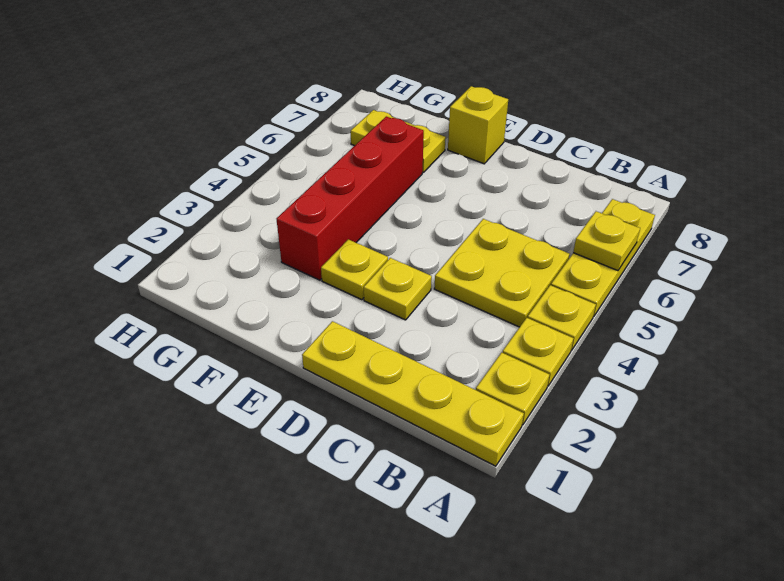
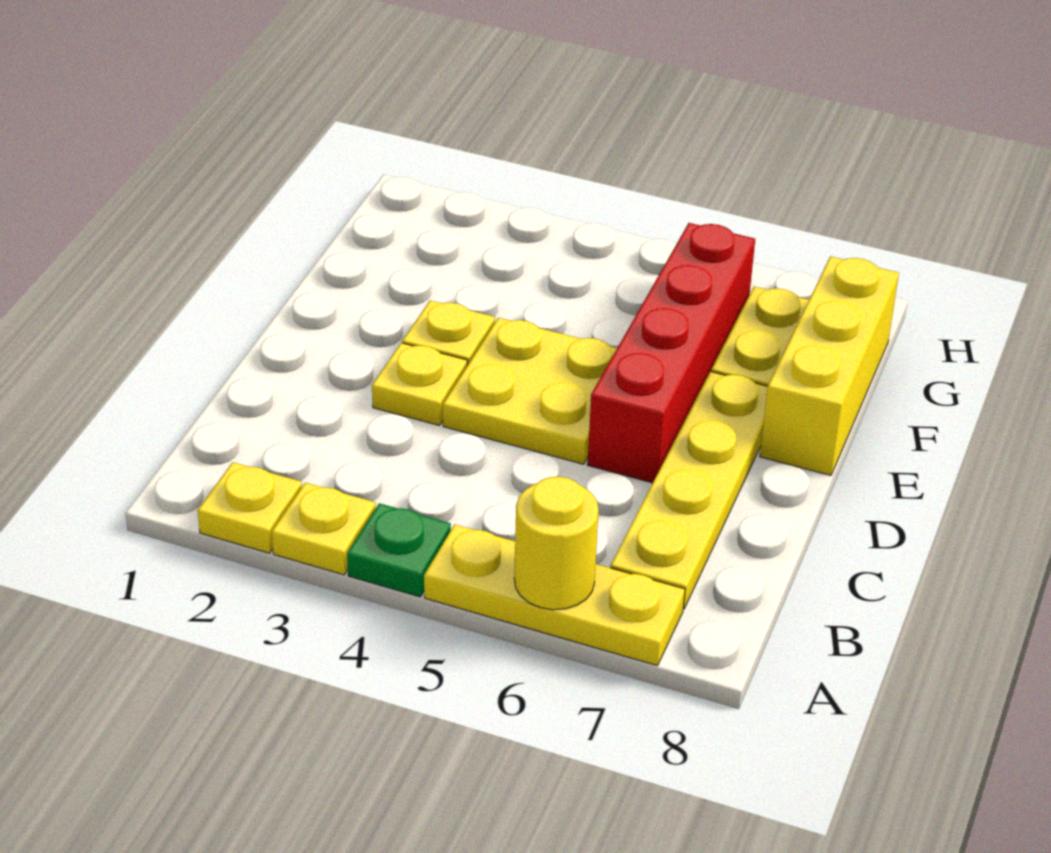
yellow 1x4 plate [302,321,524,466] -> yellow 1x4 plate moved to [610,372,768,609]
yellow 1x1 plate [528,285,596,350] -> green 1x1 plate [347,503,451,597]
yellow 1x1 plate [573,211,640,271] -> yellow 1x1 round brick [514,477,599,610]
yellow 2x2 plate [434,219,570,327] -> yellow 2x2 plate moved to [443,318,617,464]
yellow 1x1 brick [448,86,508,164] -> yellow 1x3 brick [760,256,899,475]
red 1x4 brick [277,116,424,280] -> red 1x4 brick turned to [587,223,755,483]

